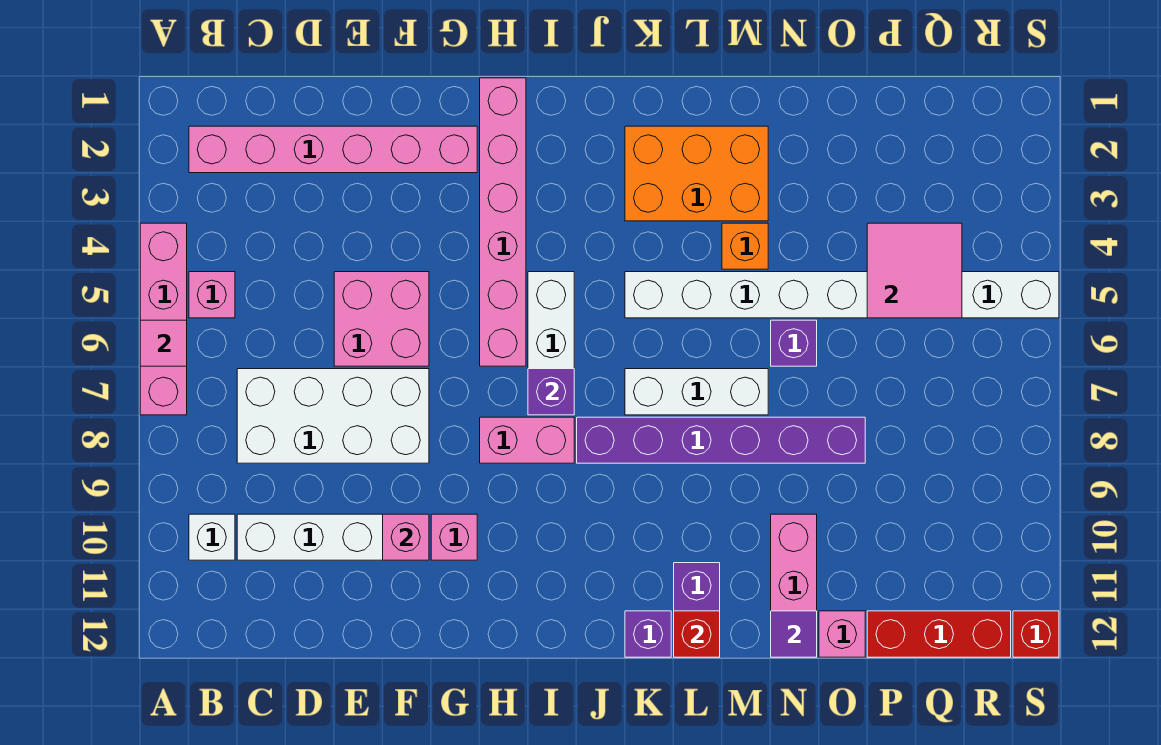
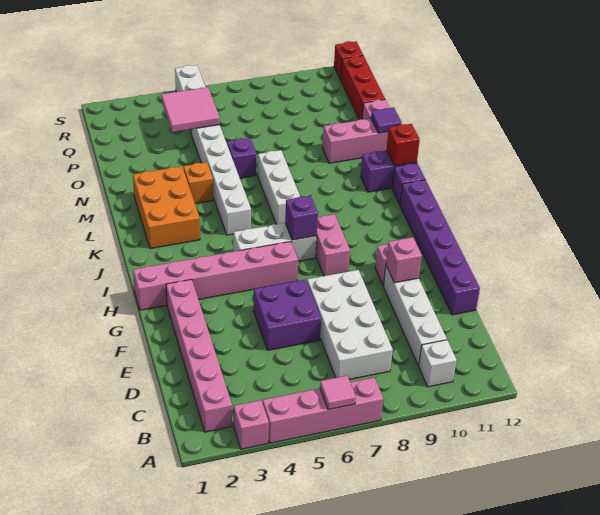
pink 1x1 brick [189,272,235,318] -> pink 1x1 brick moved to [234,400,269,449]
pink 2x2 brick [334,272,429,366] -> purple 2x2 brick [253,279,321,350]
purple 1x6 brick [577,417,865,463] -> purple 1x6 brick moved to [400,180,480,315]

